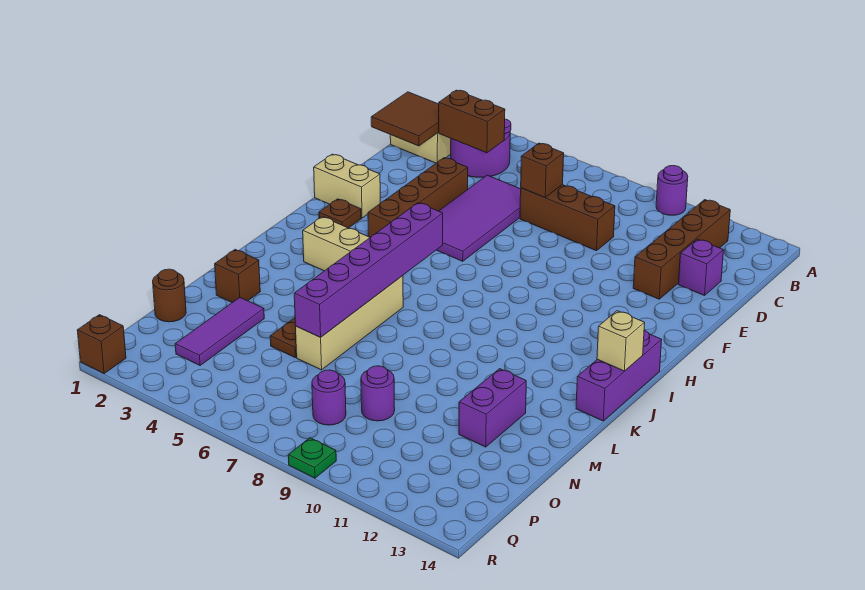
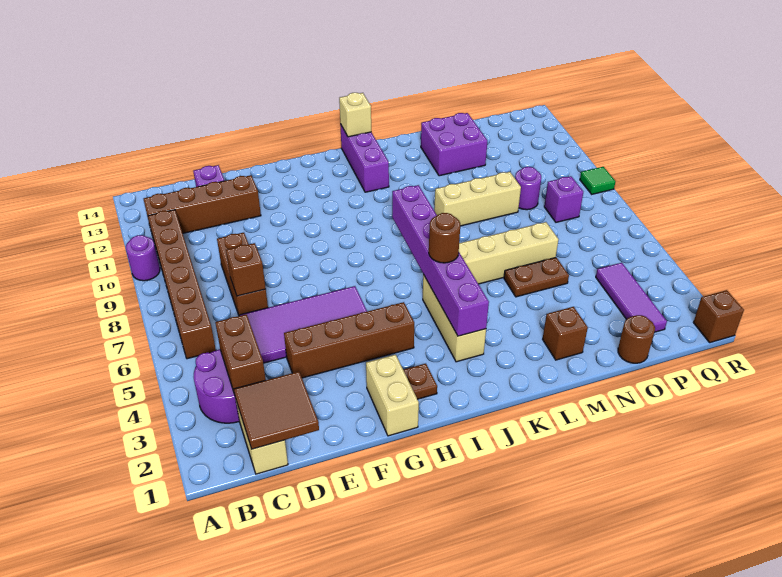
none -> brown 1x6 brick [148,210,216,359]
purple 1x6 brick [294,203,443,337] -> purple 1x6 brick turned to [392,185,489,336]
purple 1x3 brick [576,330,662,421] -> purple 1x3 brick turned to [340,124,389,192]
none -> brown 1x1 round brick [429,213,460,263]
none -> tan 1x3 brick [434,172,521,226]
purple 1x2 brick [459,369,526,447] -> purple 2x2 brick [421,113,487,176]
purple 1x3 tile [175,298,264,366] -> purple 1x3 tile turned to [596,263,667,332]
purple 1x1 round brick [312,370,346,425] -> purple 1x1 brick [544,176,583,222]
green 1x1 plate [288,438,336,478] -> green 1x1 tile [580,167,615,194]

